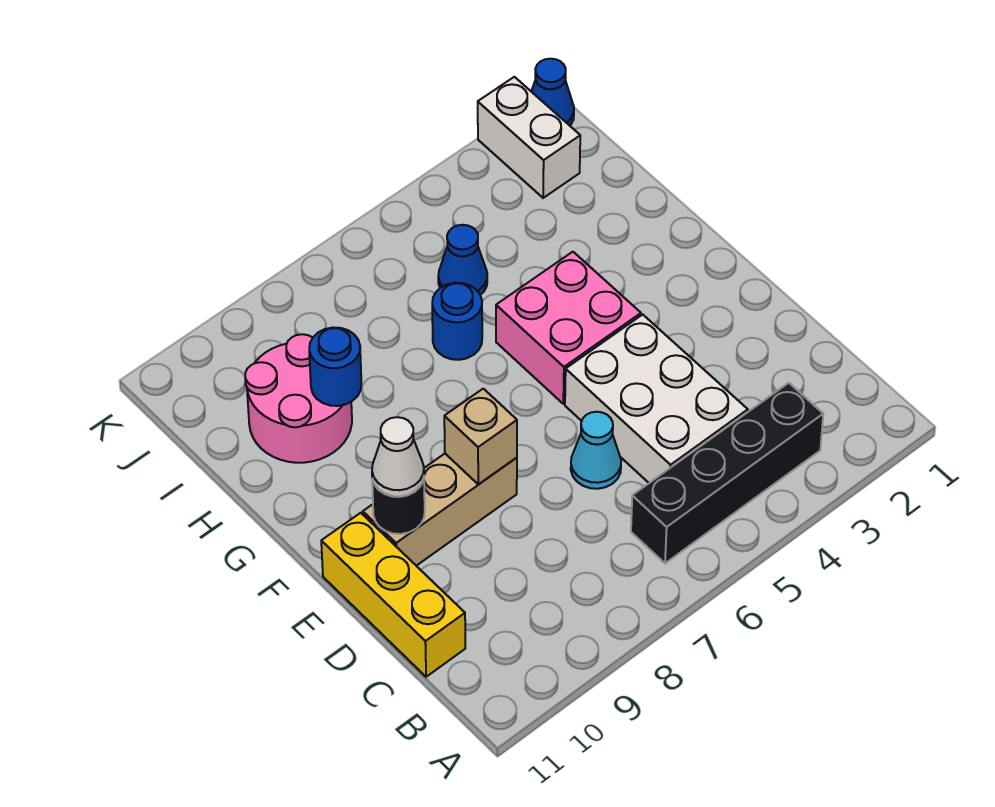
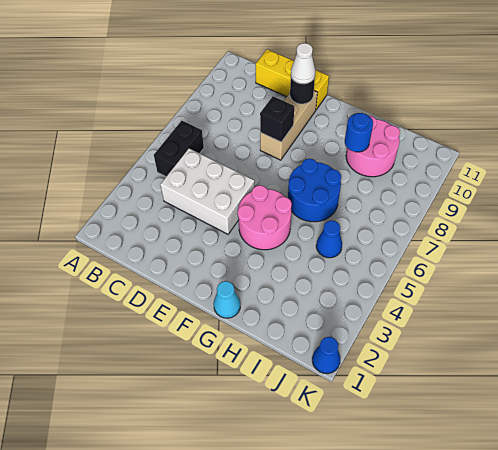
black 1x4 brick [631,383,823,563] -> black 1x2 brick [154,121,204,176]
cyan 1x1 cone [571,412,621,489] -> cyan 1x1 cone moved to [214,281,240,318]
tan 1x1 brick [444,389,517,484] -> black 1x1 brick [260,96,294,142]
pink 2x2 brick [496,252,641,404] -> pink 2x2 round brick [238,185,292,250]
blue 1x1 round brick [432,283,482,360] -> blue 2x2 round brick [288,159,341,222]
white 1x2 brick [478,77,580,198] -> none

